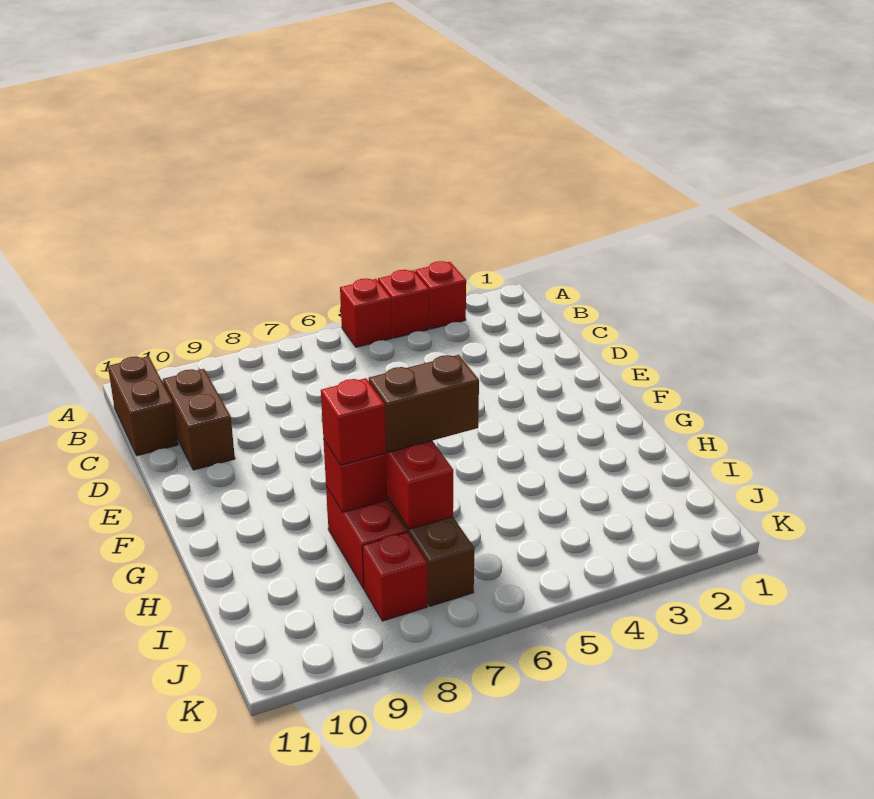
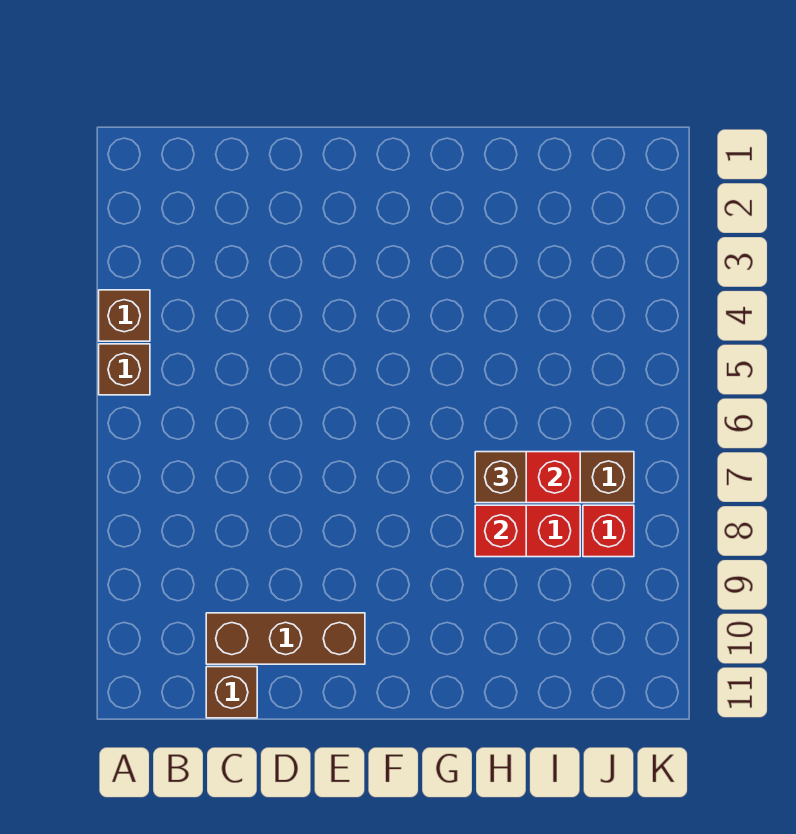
red 1x1 brick [415,261,466,329] -> none
red 1x1 brick [378,270,429,338] -> brown 1x1 brick [99,290,150,341]
red 1x1 brick [340,278,392,347] -> brown 1x1 brick [99,344,150,395]
brown 1x2 brick [108,356,178,456] -> brown 1x1 brick [206,667,257,718]
brown 1x2 brick [163,369,235,470] -> brown 1x3 brick [206,613,365,664]
brown 1x2 brick [369,355,479,452] -> brown 1x1 brick [475,452,526,503]
red 1x1 brick [321,378,386,465] -> none

